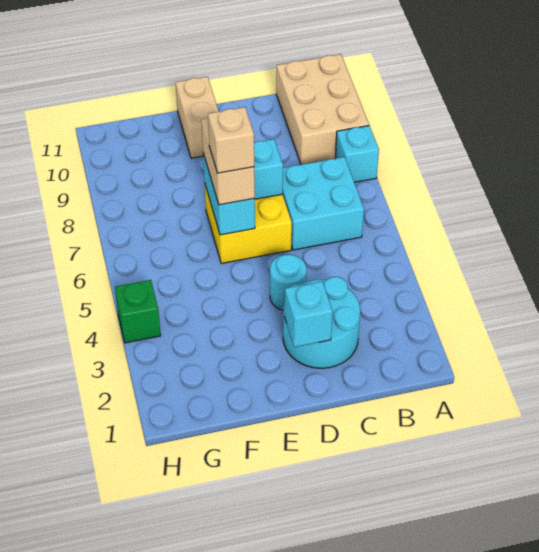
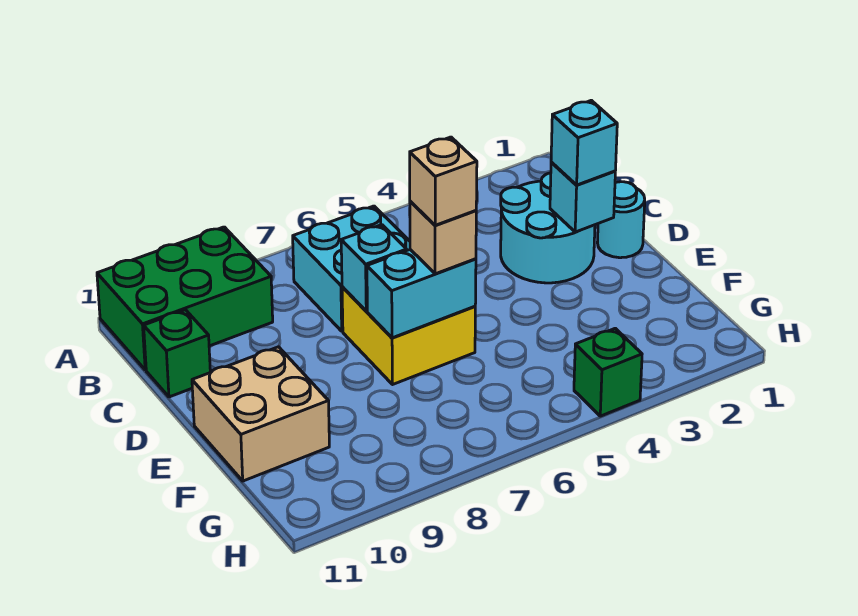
cyan 1x1 brick [335,126,379,182] -> cyan 1x1 brick moved to [551,100,617,185]
tan 2x3 brick [276,54,369,165] -> green 2x3 brick [97,227,273,370]
none -> green 1x1 brick [144,310,210,397]
cyan 1x1 round brick [270,255,307,310] -> cyan 1x1 round brick moved to [597,182,645,258]
tan 1x2 brick [201,118,255,205] -> tan 1x1 brick [410,201,476,274]
tan 1x2 brick [176,77,219,158] -> tan 2x2 brick [192,347,329,481]

